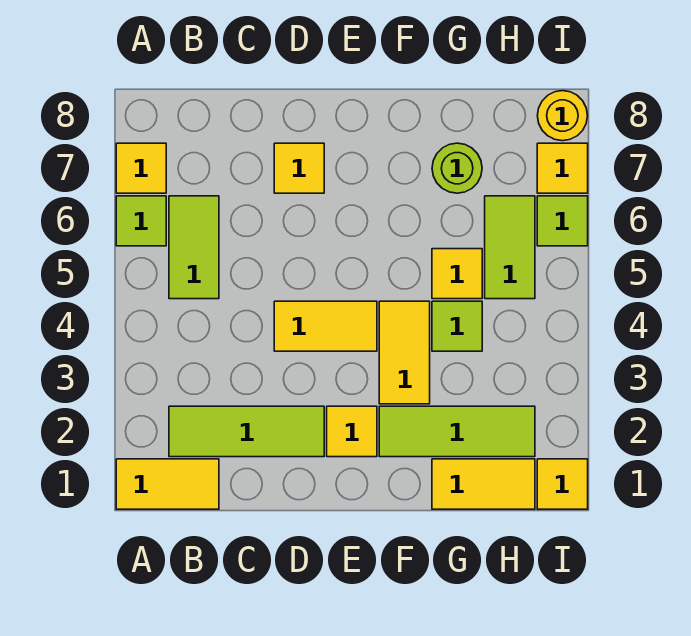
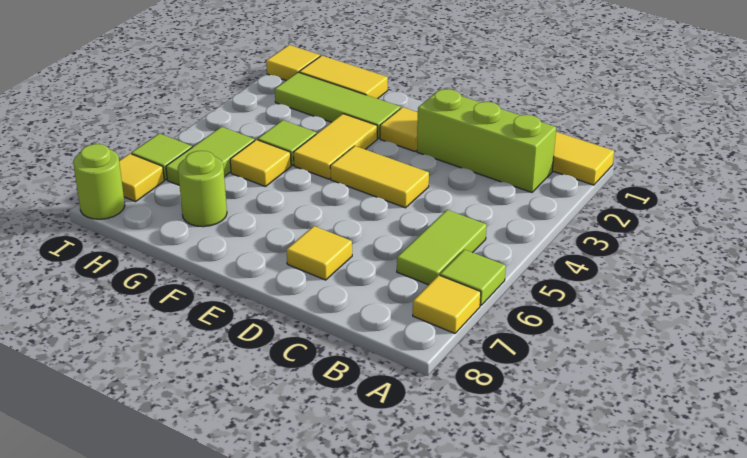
lime 1x3 tile [169,406,324,457] -> lime 1x3 brick [417,89,556,192]
yellow 1x1 round brick [537,91,588,141] -> lime 1x1 round brick [73,144,125,219]

